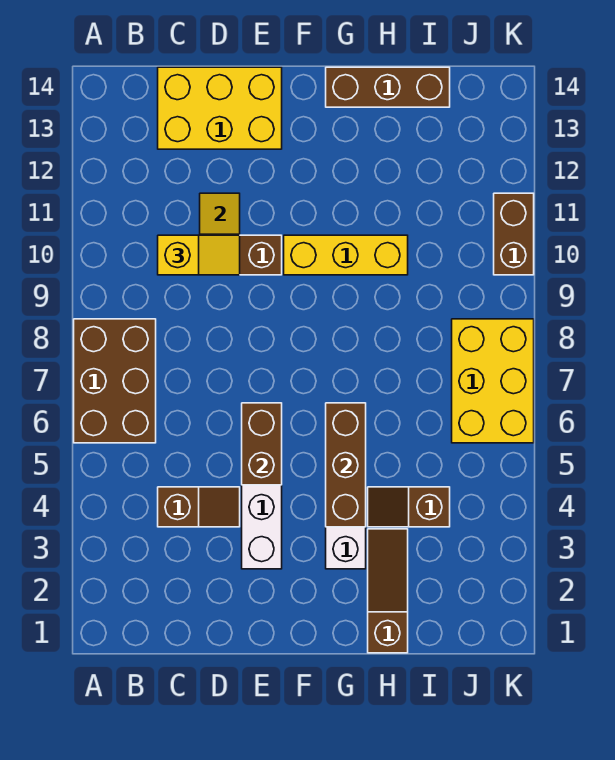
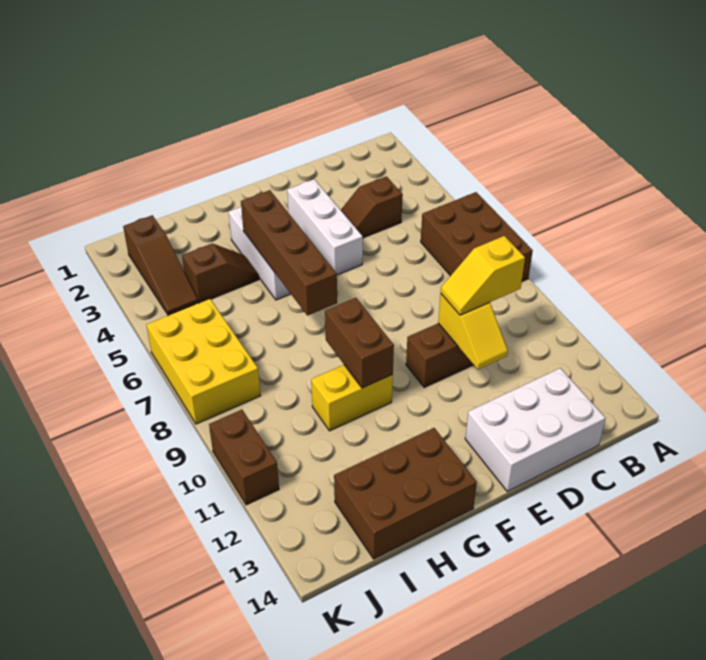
yellow 2x3 brick [158,67,282,149] -> white 2x3 brick [465,368,606,491]
brown 1x2 brick [242,403,282,485] -> brown 1x2 brick moved to [325,298,394,388]
yellow 1x3 brick [284,235,408,275] -> yellow 1x2 brick [311,365,393,431]
brown 1x3 brick [326,403,366,527] -> brown 1x4 brick [241,190,337,316]
brown 1x3 brick [326,67,450,107] -> brown 2x3 brick [334,428,477,559]
brown 1x3 slope [368,529,408,653] -> brown 1x3 slope moved to [123,215,198,315]

